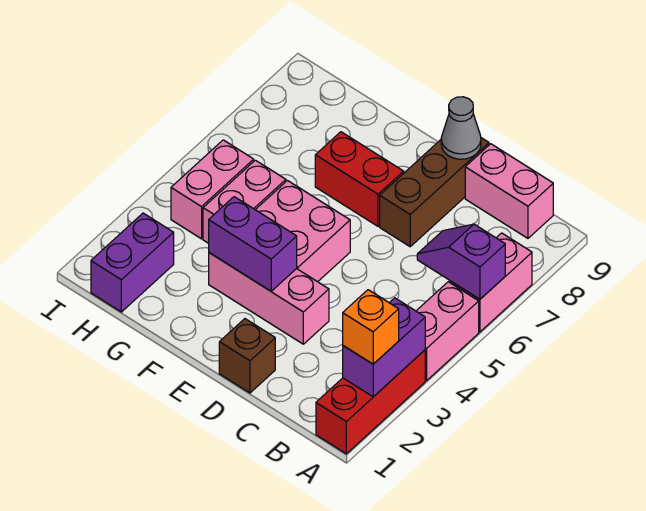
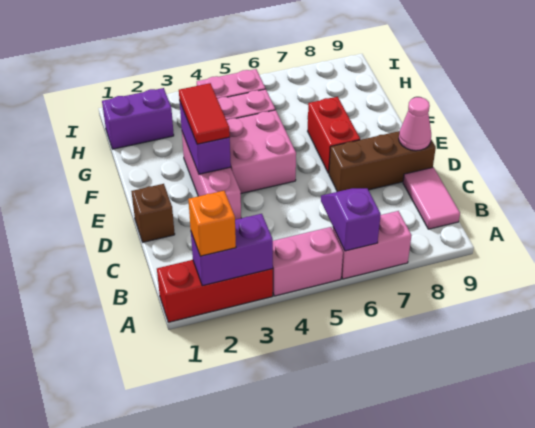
pink 1x2 brick [465,144,553,238] -> pink 1x2 tile [403,167,460,229]
grey 1x1 cone [441,97,481,159] -> pink 1x1 cone [399,97,431,151]
none -> red 1x2 tile [179,83,230,144]

